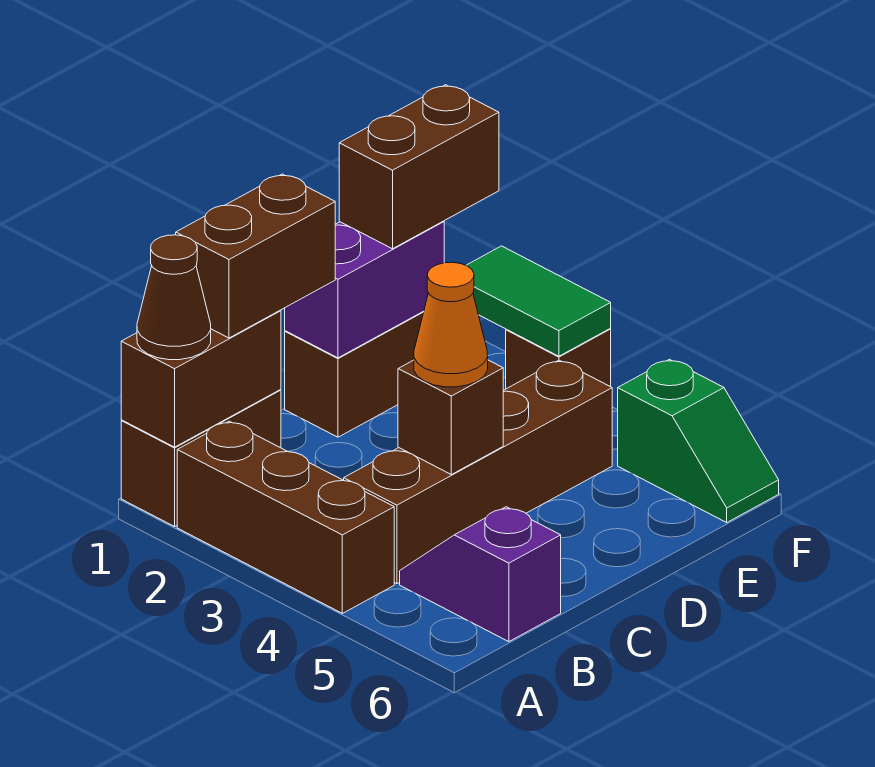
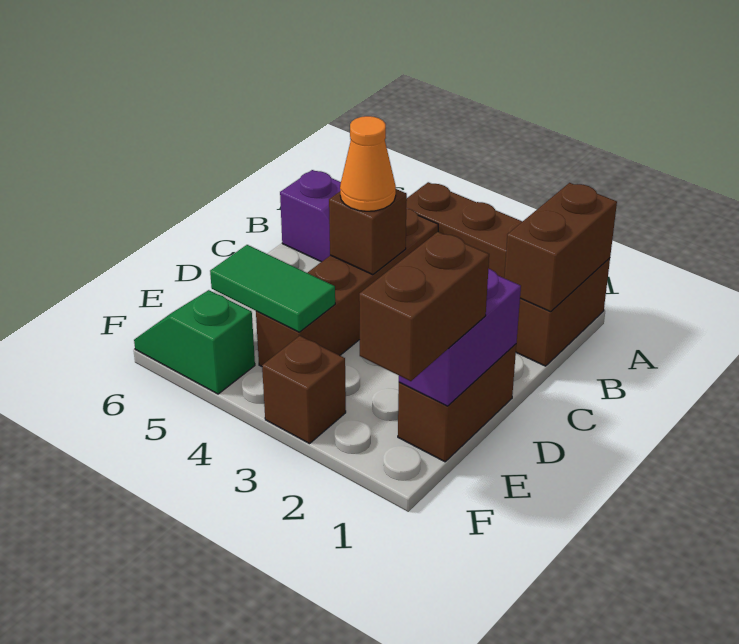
brown 1x1 cone [137,235,211,360] -> none
brown 1x2 brick [176,174,335,338] -> none
green 1x2 tile [466,246,611,356] -> green 1x2 tile moved to [210,245,335,332]

